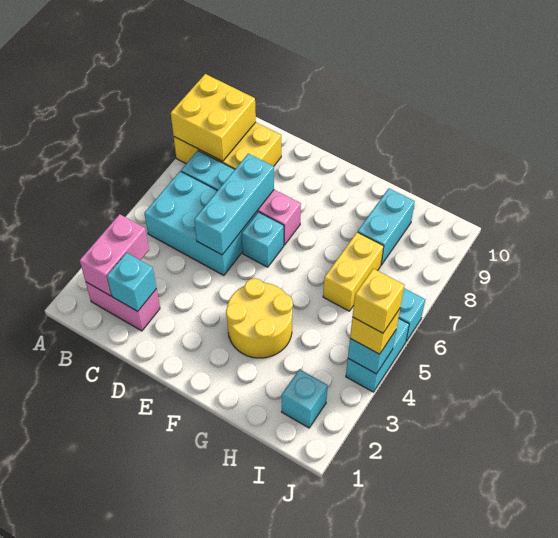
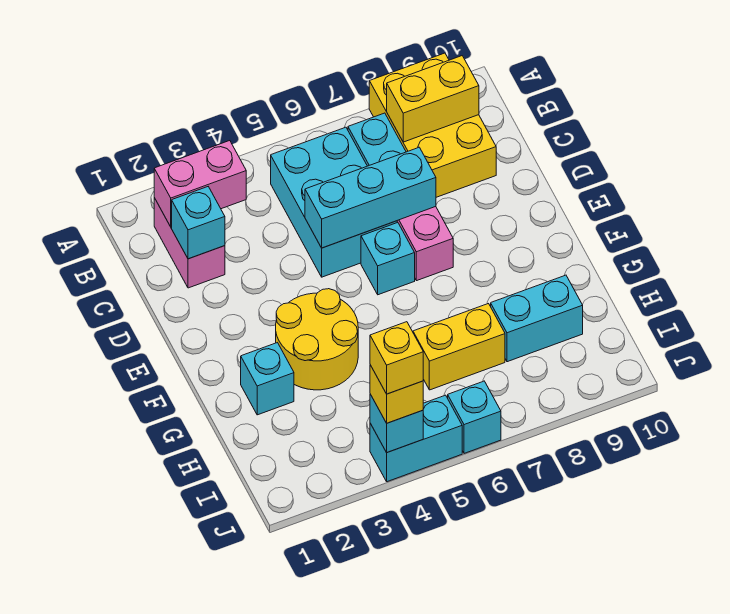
yellow 2x2 brick [171,74,256,161] -> yellow 1x2 brick [387,56,479,142]
cyan 1x1 brick [281,369,328,428] -> cyan 1x1 brick moved to [241,343,294,415]

